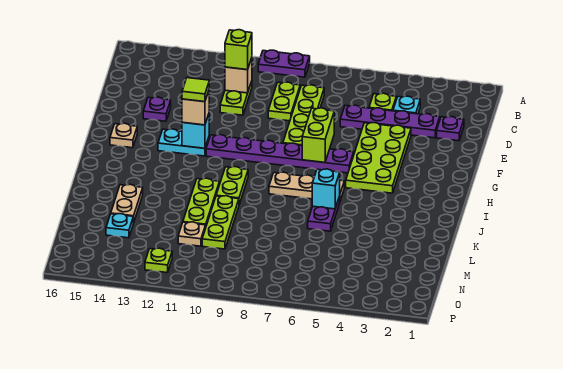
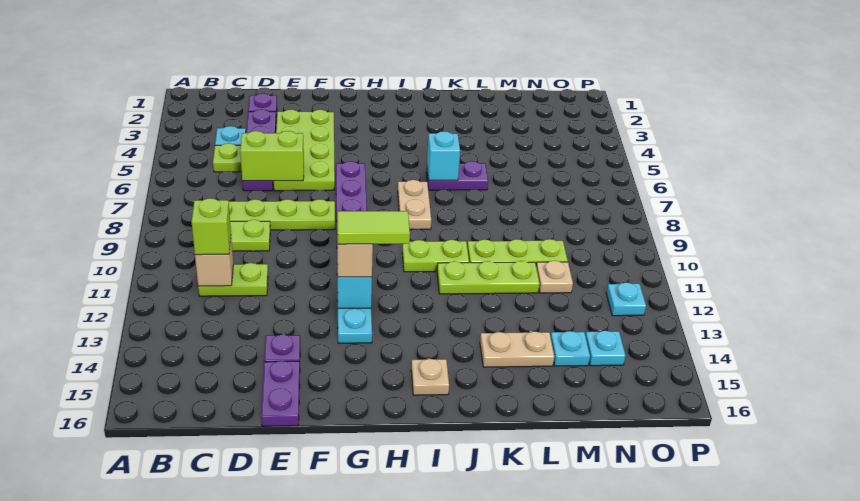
purple 1x2 plate [258,50,310,77] -> purple 1x2 plate moved to [261,361,300,426]
lime 2x4 plate [346,123,411,193] -> lime 2x4 plate turned to [274,110,335,191]
lime 1x2 brick [302,108,334,162] -> lime 1x2 brick moved to [240,131,304,181]
lime 1x1 tile [182,78,209,102] -> lime 1x2 tile [337,211,410,244]
tan 1x1 plate [110,123,137,148] -> tan 1x1 plate moved to [411,359,449,395]
tan 1x3 plate [269,172,344,201] -> tan 1x2 plate [398,180,431,229]
none -> cyan 1x1 plate [585,331,626,366]
lime 1x1 plate [145,248,172,273] -> cyan 1x1 plate [606,282,646,316]

